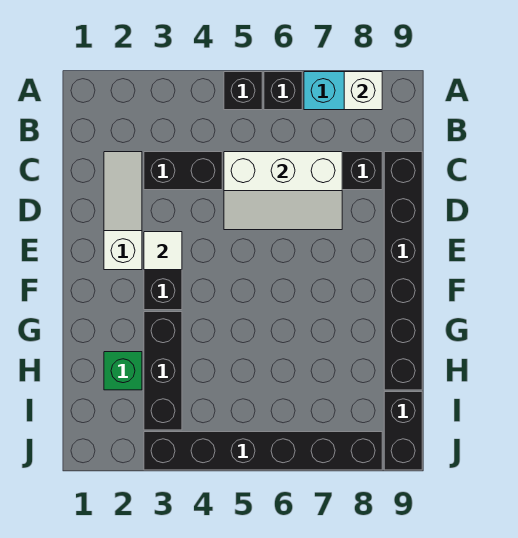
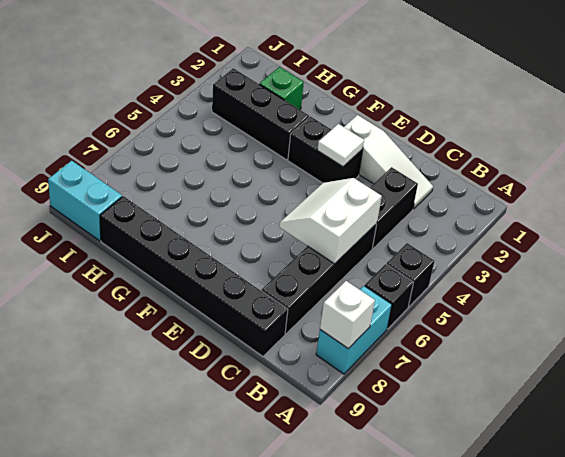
white 2x3 slope [224,152,342,230] -> white 2x2 slope [279,178,382,264]
black 1x2 brick [384,392,422,470] -> cyan 1x2 brick [48,161,122,241]
black 1x6 brick [144,432,382,470] -> none

